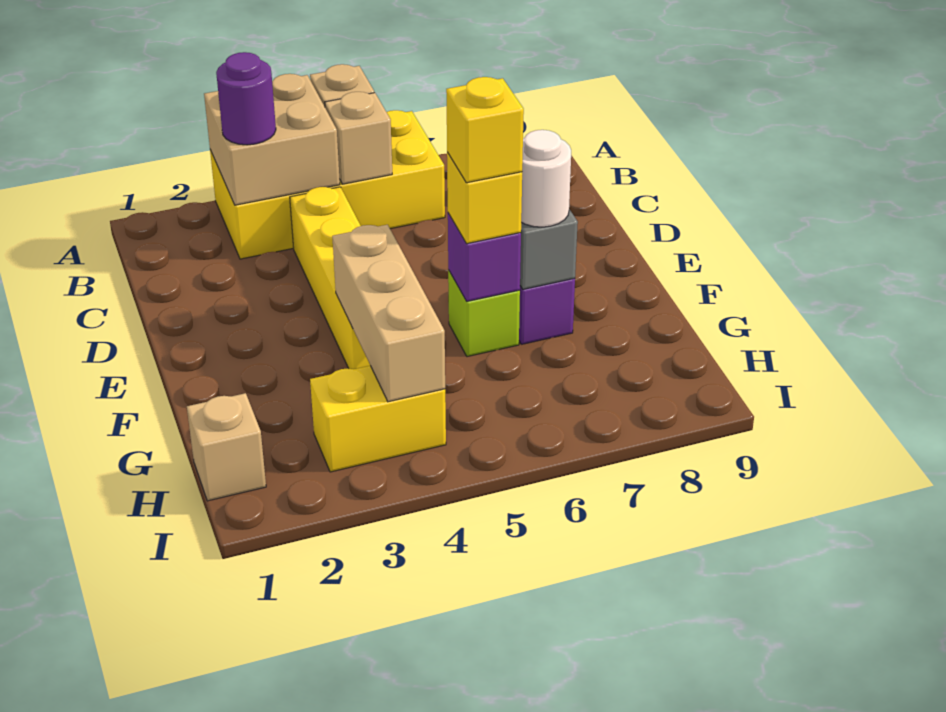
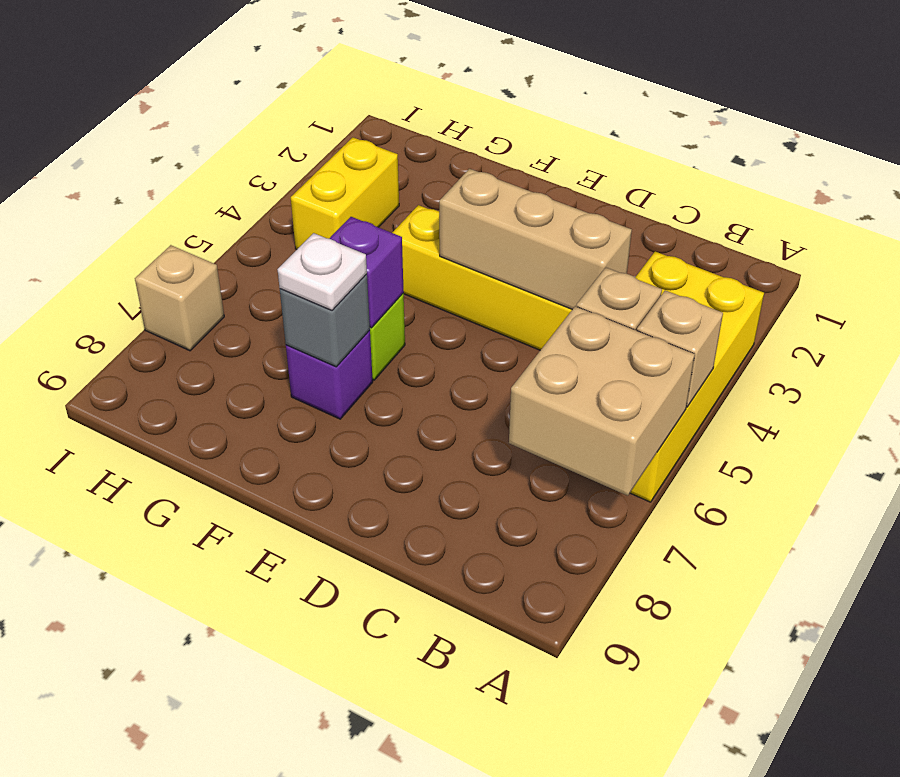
tan 2x2 brick [204,74,340,205] -> tan 2x2 brick moved to [509,306,695,496]
purple 1x1 round brick [216,52,276,145] -> none
tan 1x3 brick [332,225,445,402] -> tan 1x3 brick moved to [439,169,632,309]
yellow 1x1 brick [447,152,522,244] -> none
yellow 1x1 brick [446,77,524,183] -> none
white 1x1 round brick [521,130,571,227] -> white 1x1 plate [278,233,367,310]
tan 1x1 brick [187,393,266,501] -> tan 1x1 brick moved to [135,245,224,351]

